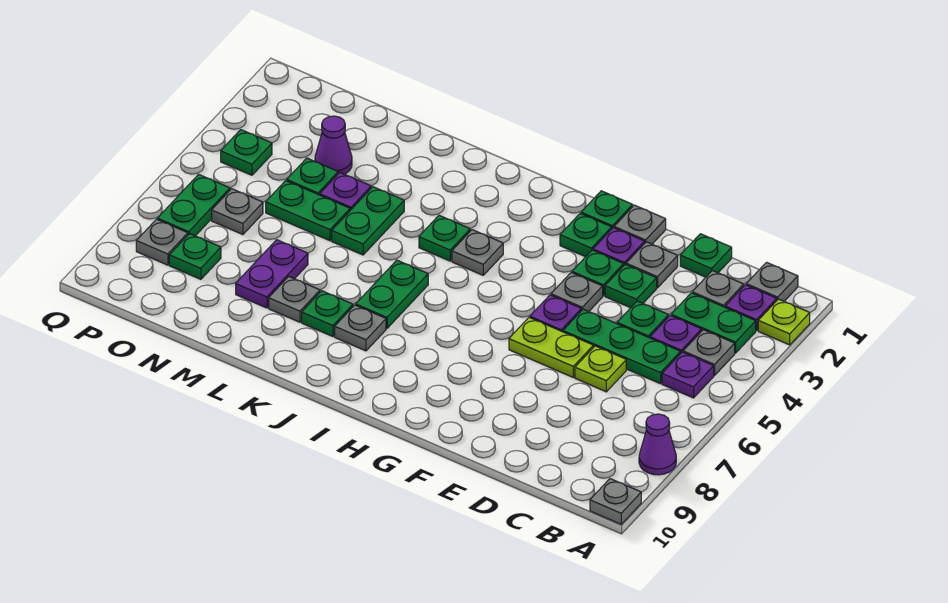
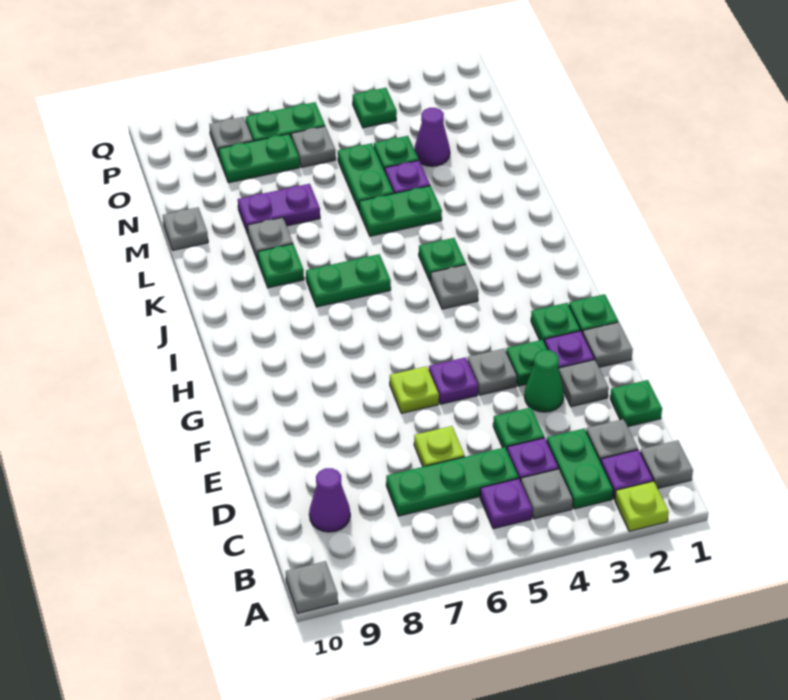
purple 1x1 cone [639,414,676,475] -> purple 1x1 cone moved to [309,468,350,532]
green 1x3 plate [563,309,681,384] -> green 1x3 plate turned to [386,447,518,516]
green 1x1 plate [605,264,657,308] -> green 1x1 cone [524,350,564,412]
lime 1x2 plate [509,317,593,377] -> lime 1x1 plate [390,366,439,413]
grey 1x1 plate [335,305,386,351] -> grey 1x1 plate moved to [163,207,208,250]
green 1x1 plate [169,234,221,279] -> green 1x2 plate [219,134,300,183]

